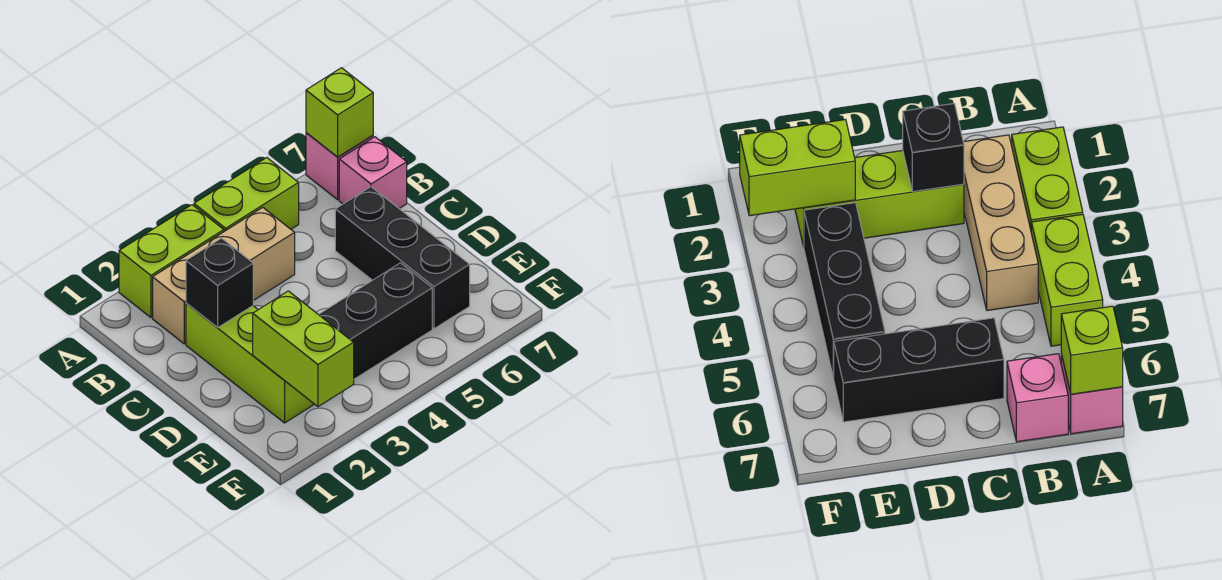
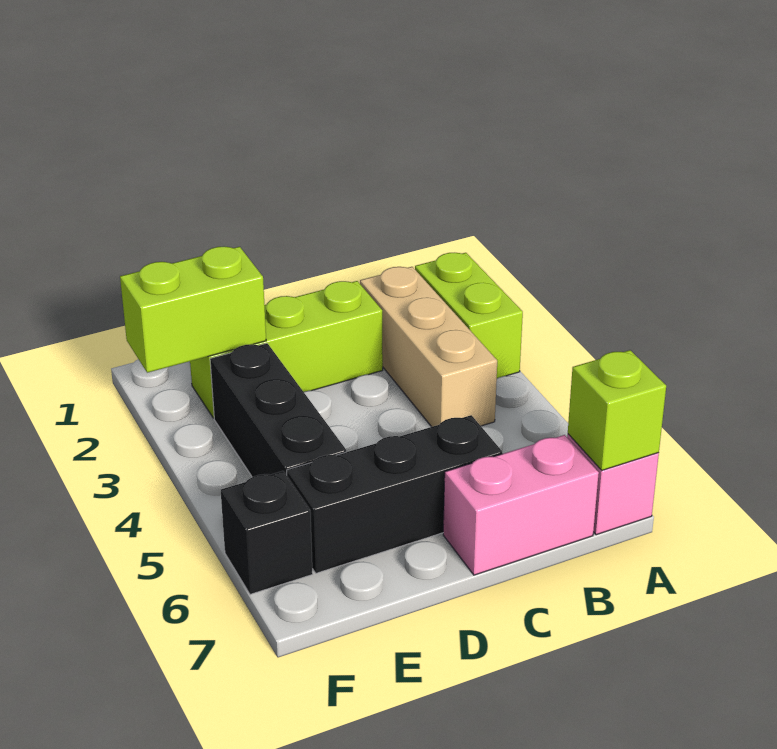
lime 1x2 brick [194,158,299,231] -> none
pink 1x1 brick [339,137,407,208] -> pink 1x2 brick [443,435,599,575]
black 1x1 brick [186,238,253,327] -> black 1x1 brick moved to [221,471,313,594]

